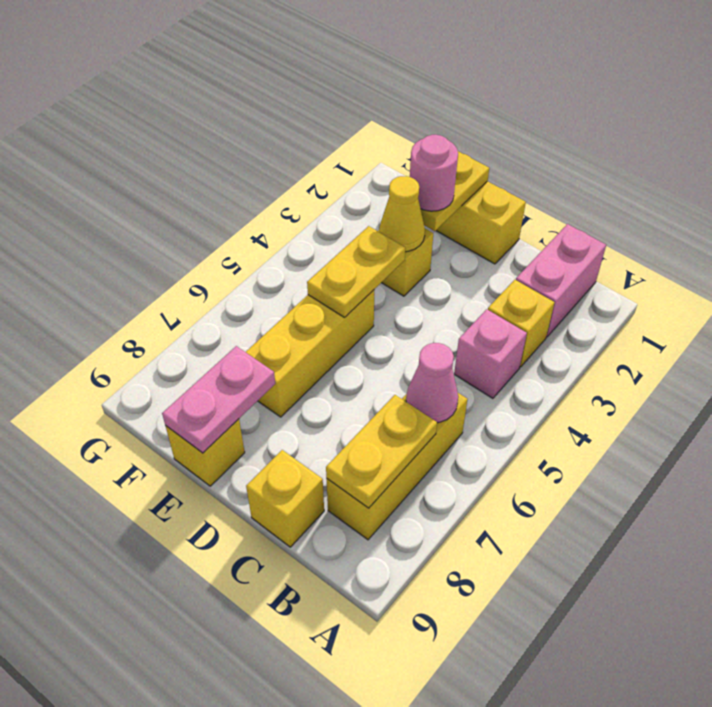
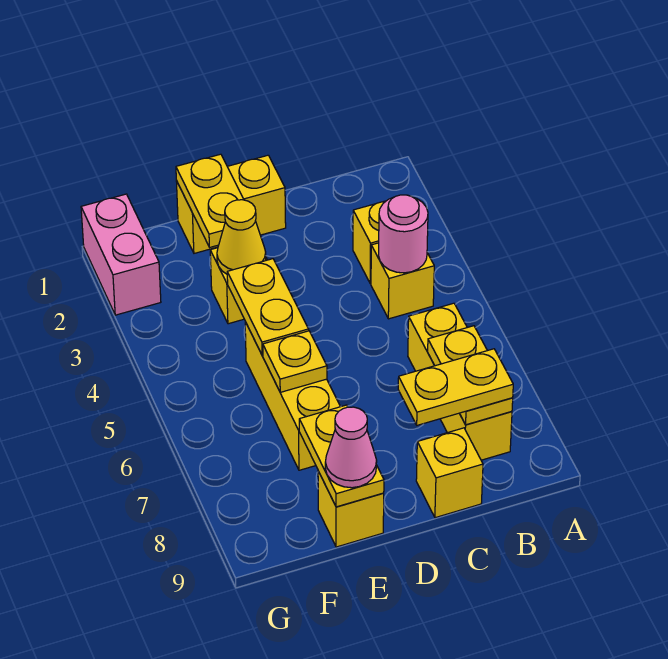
pink 1x2 brick [516,224,606,337] -> pink 1x2 brick moved to [81,194,161,315]
pink 1x1 brick [454,309,527,398] -> yellow 1x1 brick [371,243,434,319]
pink 1x1 cone [406,343,458,423] -> pink 1x1 cone moved to [325,407,377,488]
none -> yellow 1x2 plate [398,349,513,425]
pink 1x1 round brick [410,135,458,211] -> pink 1x1 round brick moved to [379,195,428,273]
none -> yellow 1x1 plate [263,331,327,392]
pink 1x2 plate [162,346,275,453] -> yellow 1x2 plate [299,405,384,507]

